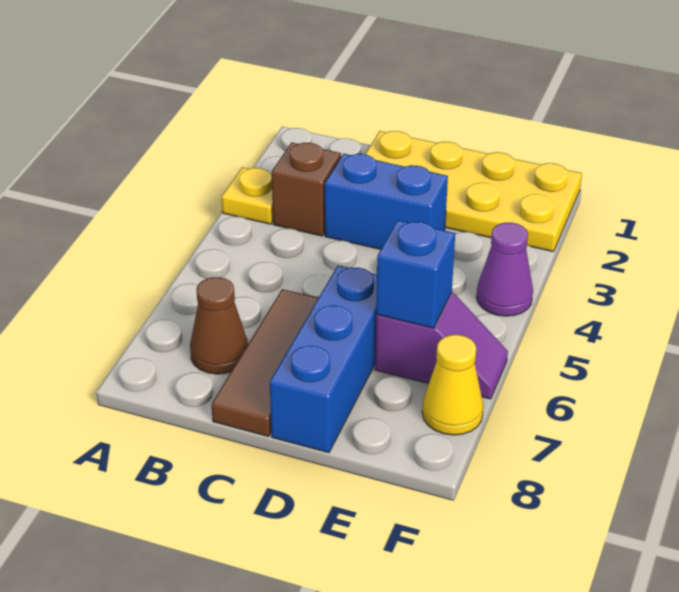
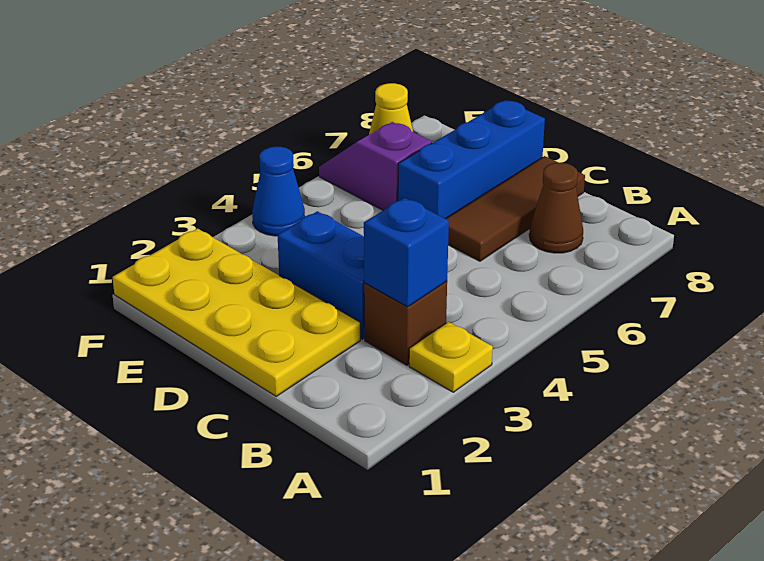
blue 1x1 brick [376,220,455,328] -> blue 1x1 brick moved to [364,198,449,307]
purple 1x1 cone [477,223,533,316] -> blue 1x1 cone [252,147,305,236]

